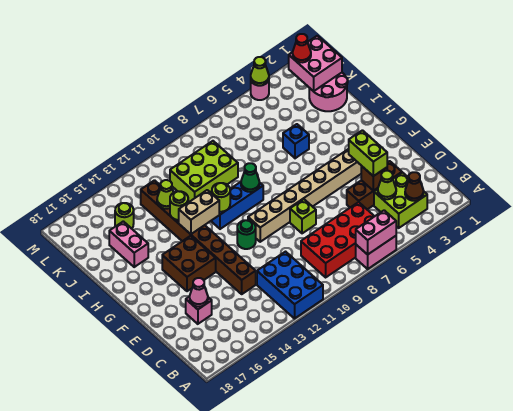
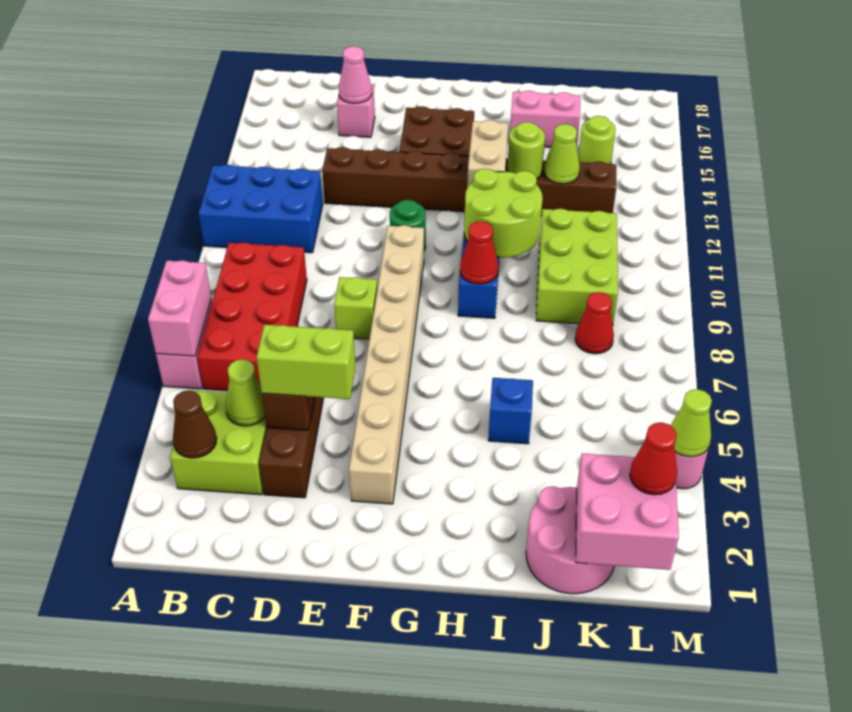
green 1x1 cone [241,163,259,192] -> red 1x1 cone [460,221,498,284]
lime 1x1 round brick [212,183,230,212] -> lime 2x2 round brick [464,169,543,258]
none -> red 1x1 cone [575,292,614,354]

